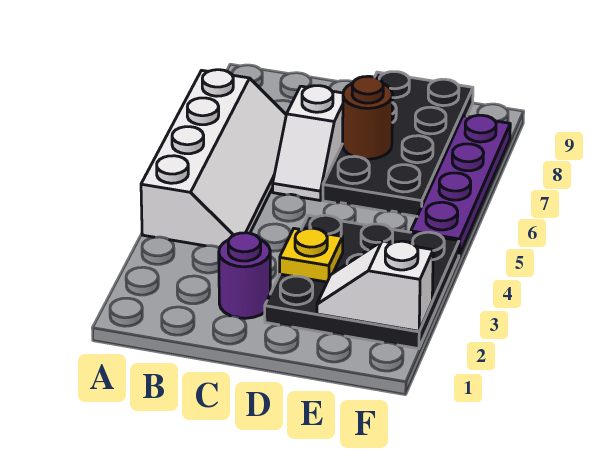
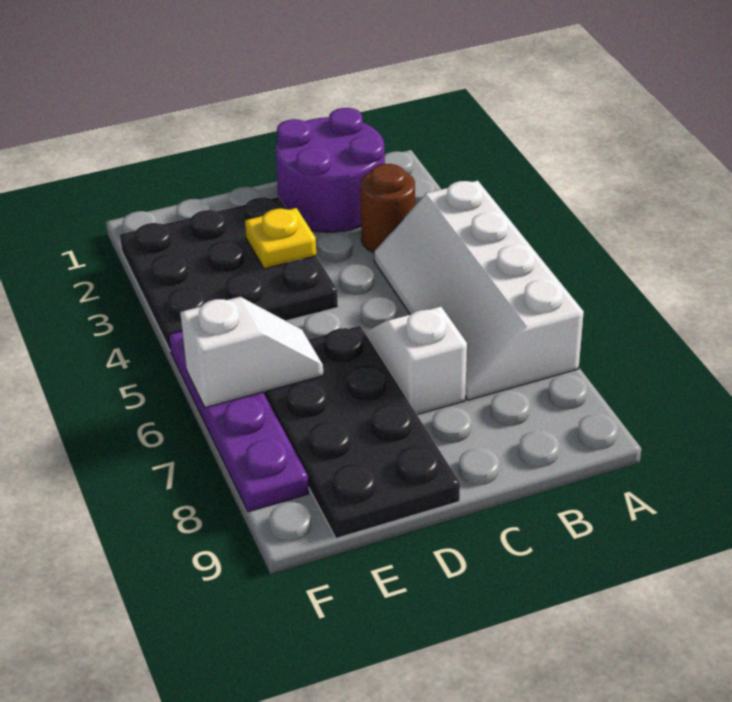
purple 1x1 round brick [219,233,270,318] -> purple 2x2 round brick [275,108,385,232]
brown 1x1 round brick [343,76,393,159] -> brown 1x1 round brick moved to [360,164,415,253]
white 1x2 slope [317,241,433,331] -> white 1x2 slope moved to [180,297,323,408]

